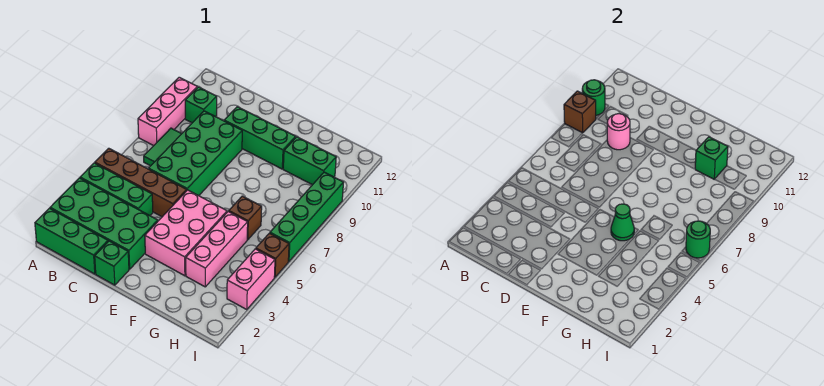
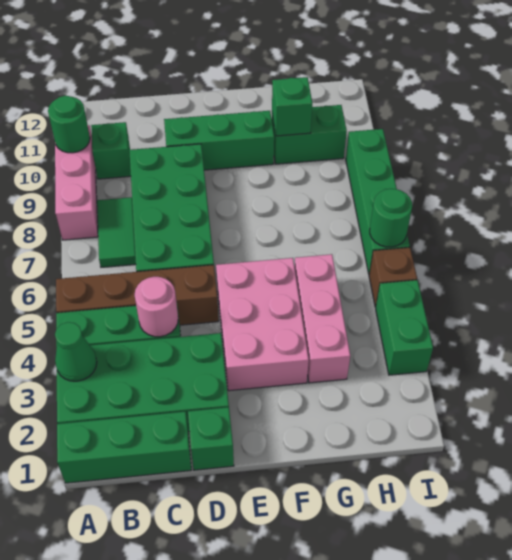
brown 1x1 brick [564,91,596,133] -> none
pink 1x1 round brick [607,114,630,150] -> pink 1x1 round brick moved to [135,277,178,337]
green 1x1 cone [611,204,634,241] -> green 1x1 cone moved to [55,322,97,381]
brown 1x1 brick [229,196,262,240] -> none
pink 1x2 brick [227,249,275,309] -> green 1x2 brick [376,280,433,375]

